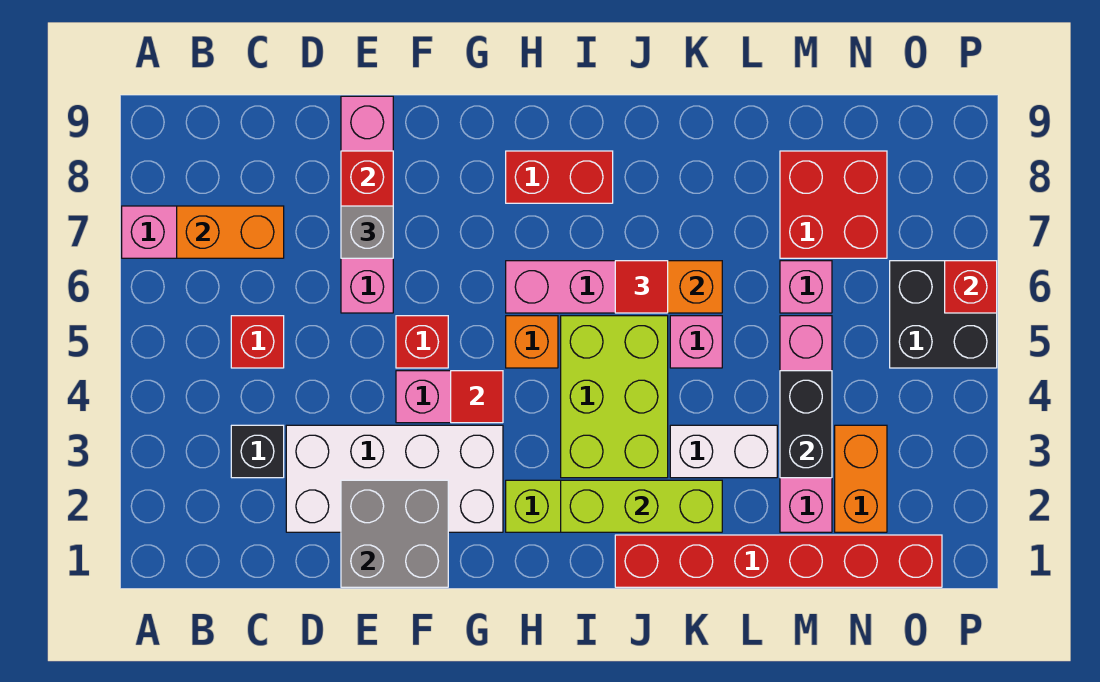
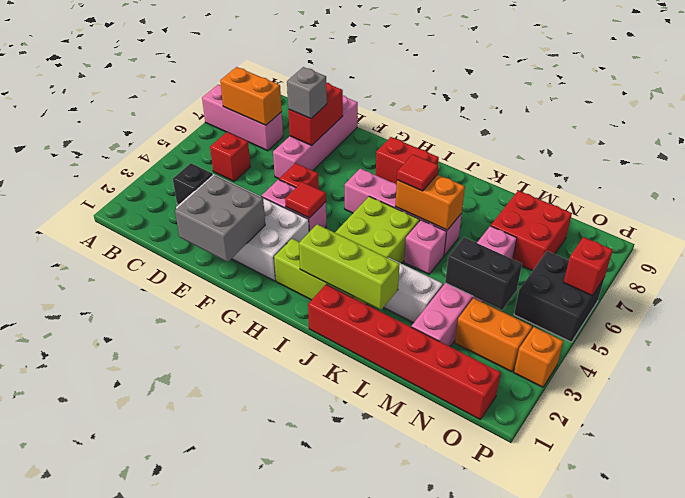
orange 1x1 brick [506,316,558,368] -> orange 1x1 brick moved to [514,327,563,387]
black 1x2 brick [780,371,832,478] -> black 1x2 brick turned to [445,237,522,310]
orange 1x2 brick [835,425,887,532] -> orange 1x2 brick turned to [455,298,532,372]

